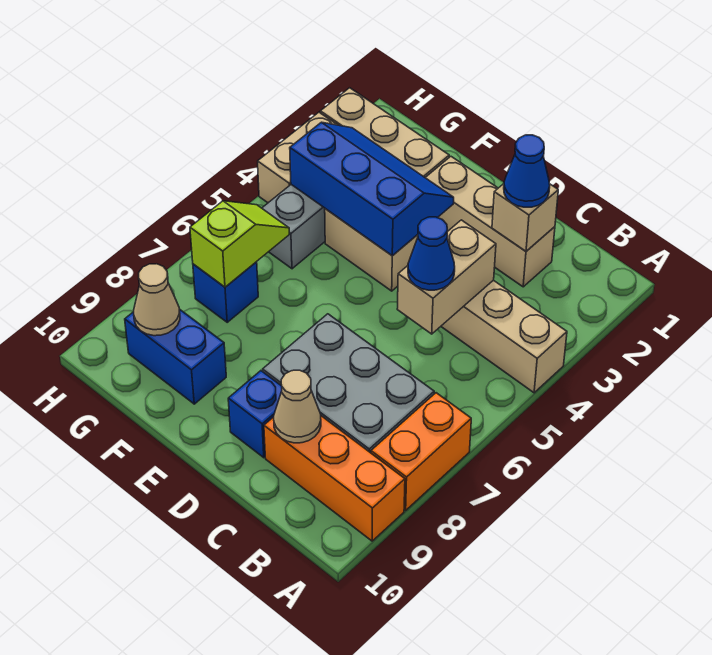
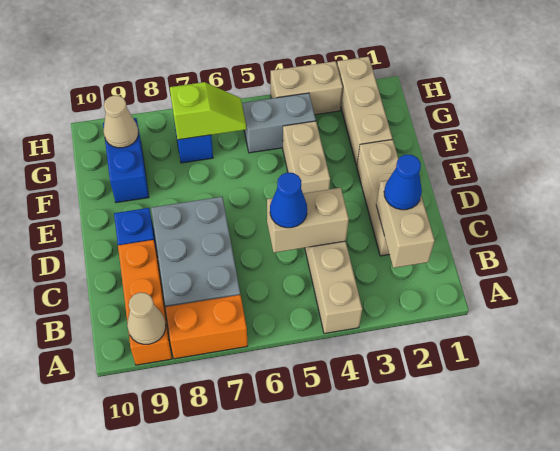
tan 1x1 brick [492,184,558,251] -> tan 1x2 brick [376,180,435,268]
tan 1x1 cone [274,370,321,443] -> tan 1x1 cone moved to [127,292,166,344]
blue 2x3 slope [290,122,454,256] -> none

